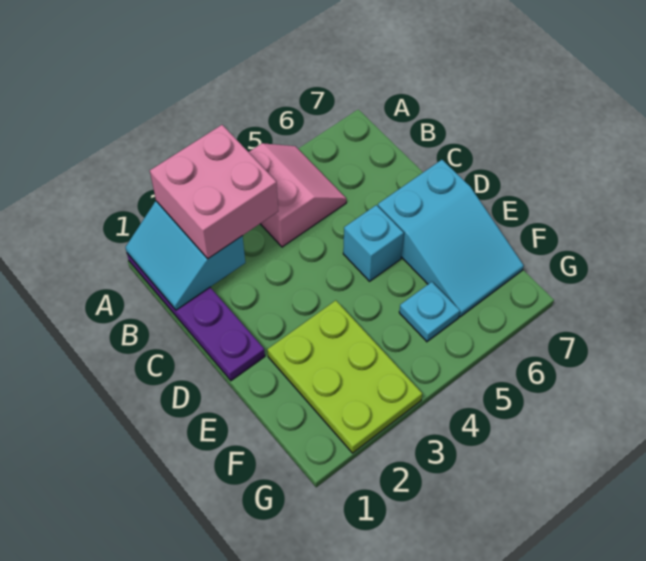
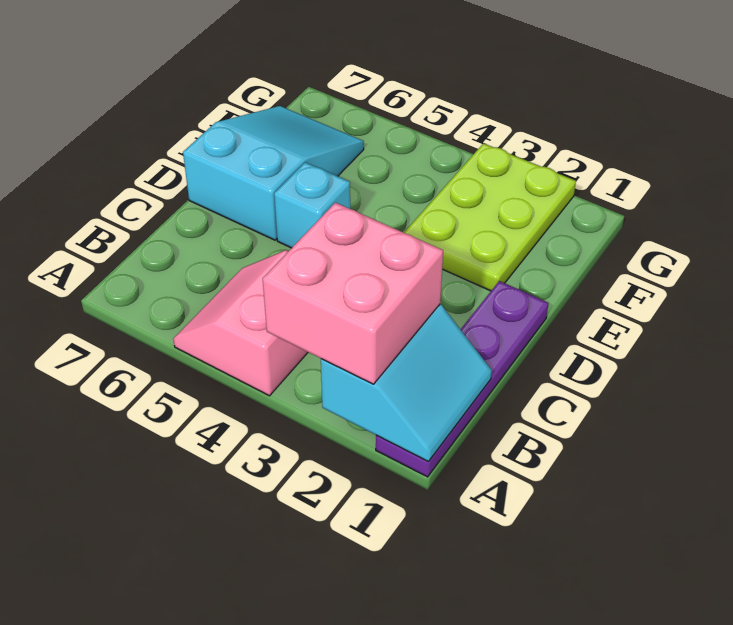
cyan 1x1 plate [399,282,460,342] -> none

